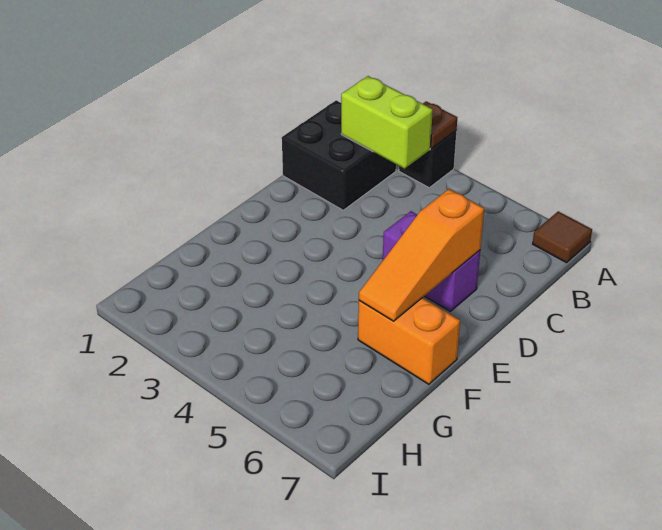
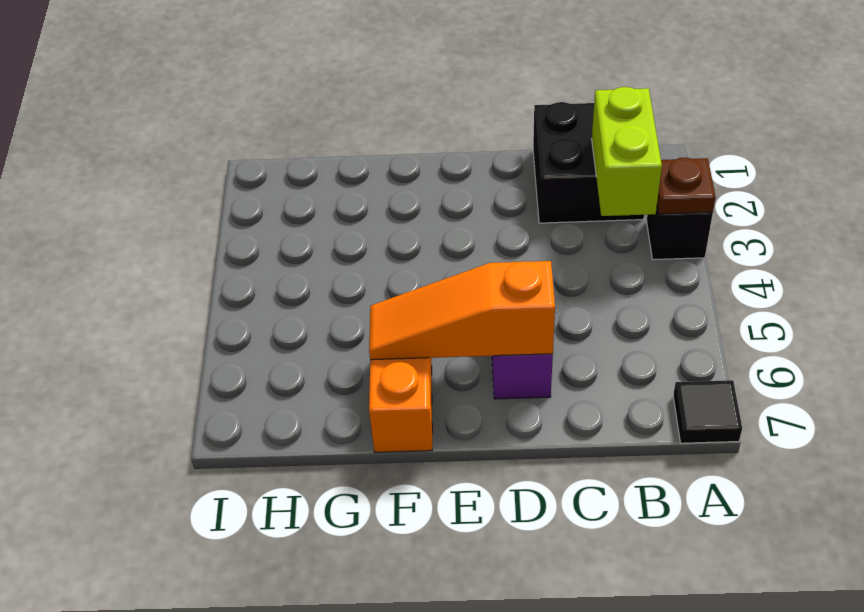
brown 1x1 tile [533,211,592,263] -> black 1x1 tile [673,380,742,443]

